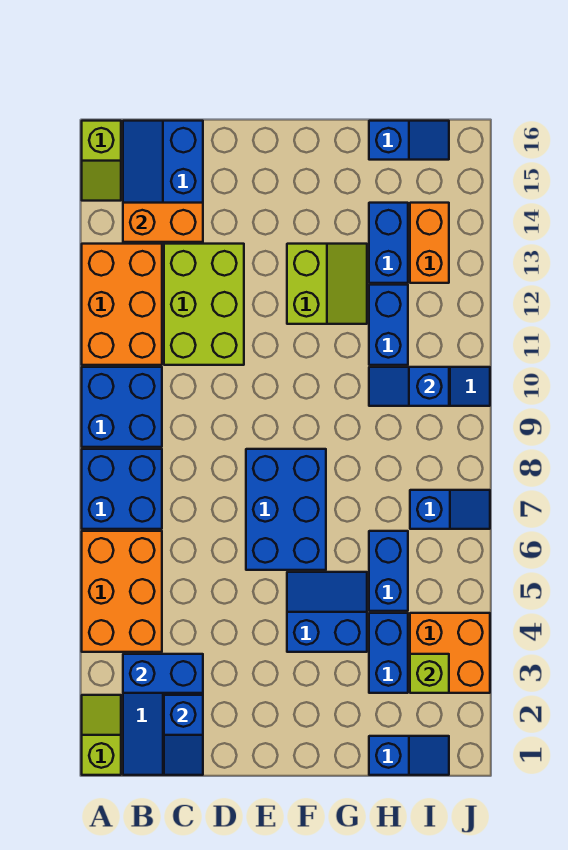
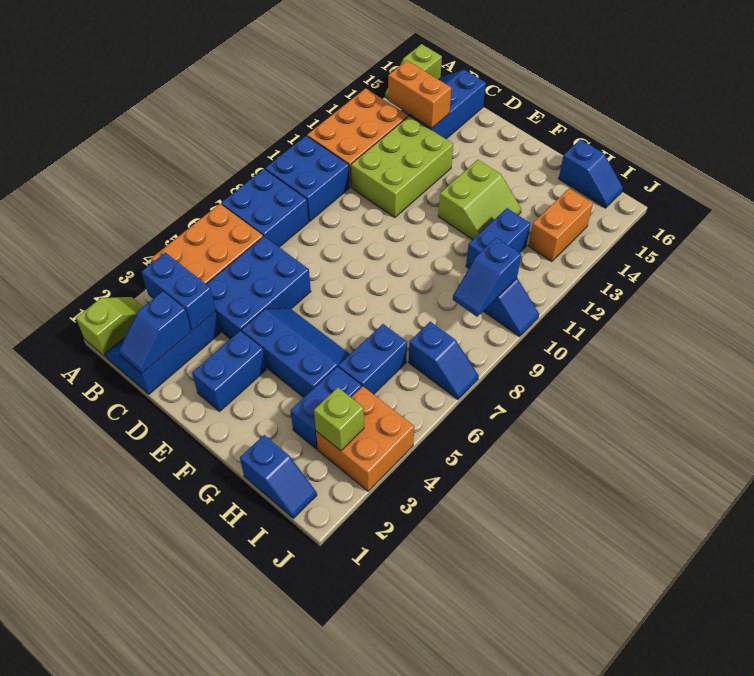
blue 2x3 brick [246,449,326,570] -> blue 2x3 brick moved to [206,236,311,339]
blue 2x2 slope [287,572,367,652] -> blue 2x3 slope [242,308,350,397]
blue 1x2 slope [369,367,449,406] -> blue 1x2 slope turned to [453,238,521,317]
blue 1x2 brick [369,203,408,283] -> blue 1x2 brick moved to [192,331,266,411]

